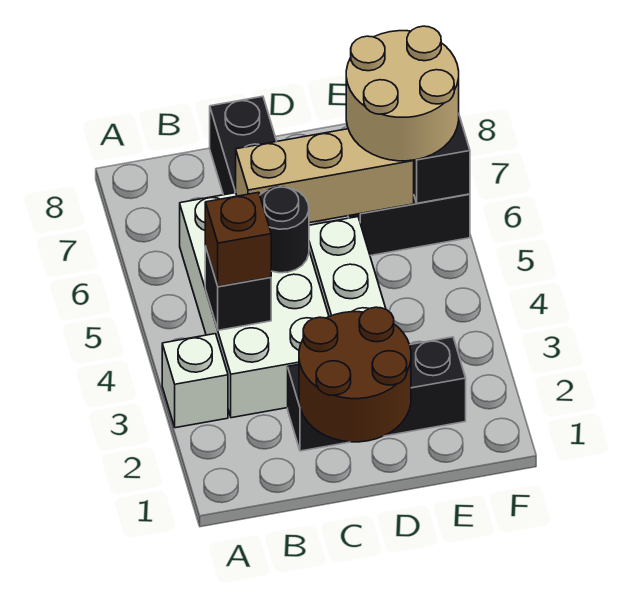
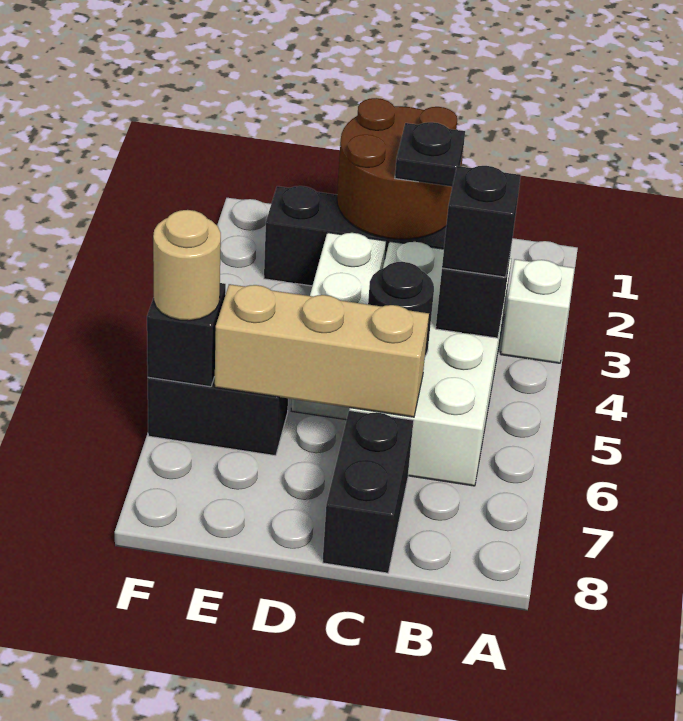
brown 1x1 brick [205,192,271,287] -> black 1x1 brick [442,166,521,277]
none -> black 1x1 plate [395,122,465,187]
tan 2x2 round brick [346,26,459,161] -> tan 1x1 round brick [153,210,221,321]

